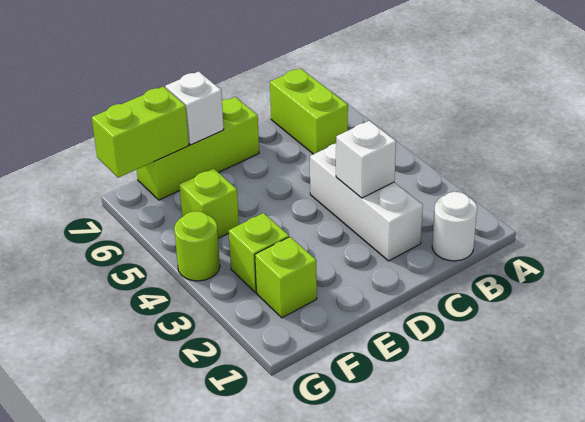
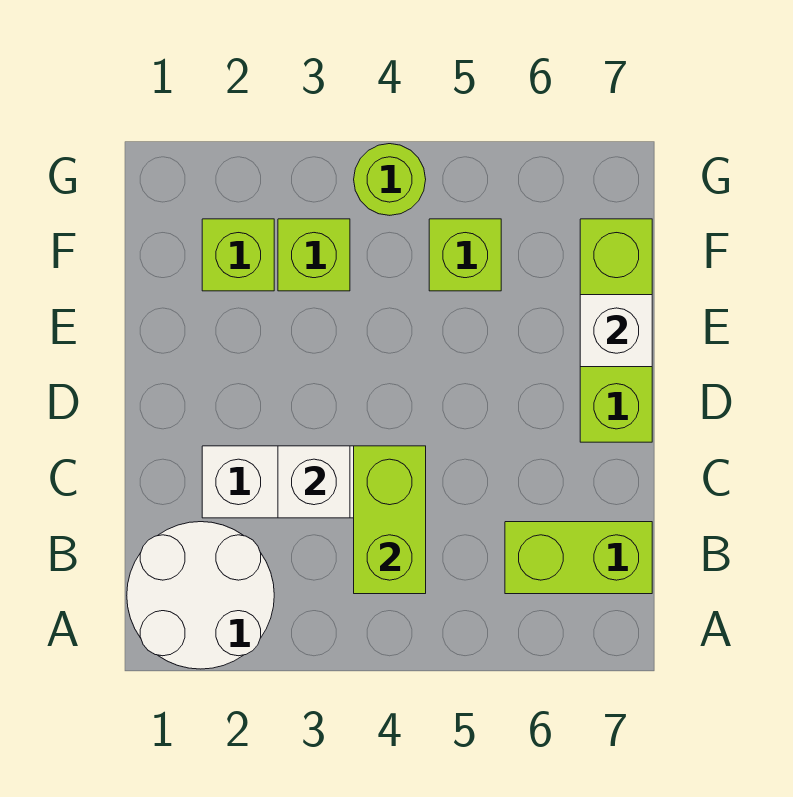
white 1x1 round brick [432,192,477,261] -> white 2x2 round brick [127,522,274,669]
lime 1x2 brick [92,86,189,178] -> lime 1x2 brick moved to [354,446,426,594]

